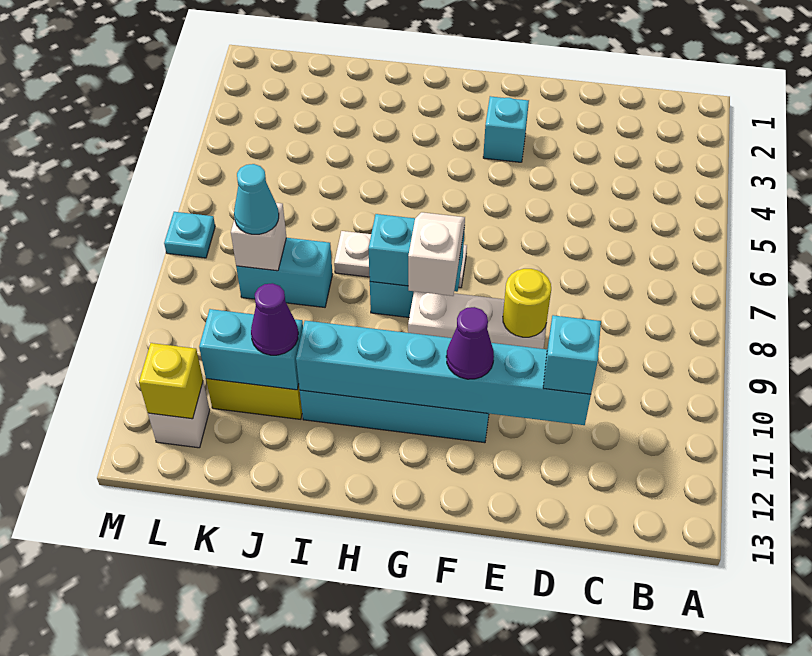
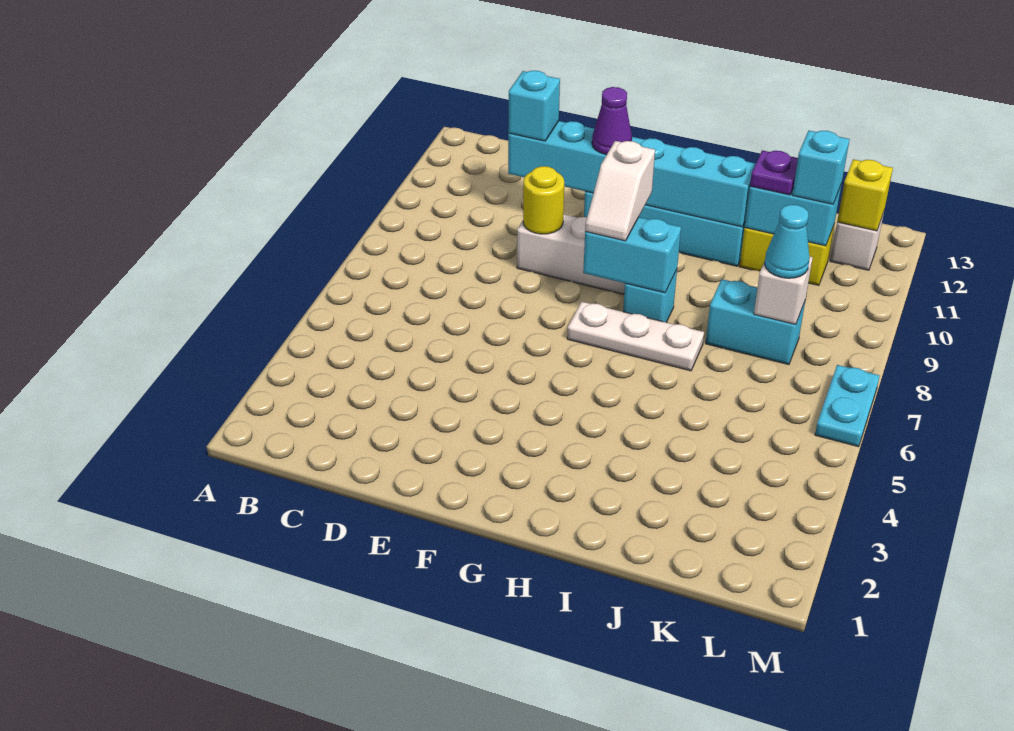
cyan 1x1 brick [483,96,529,162] -> cyan 1x1 brick moved to [792,131,850,204]
purple 1x1 cone [251,283,298,355] -> purple 1x1 plate [750,150,798,195]
cyan 1x1 plate [164,212,215,258] -> cyan 1x2 plate [815,365,879,447]

